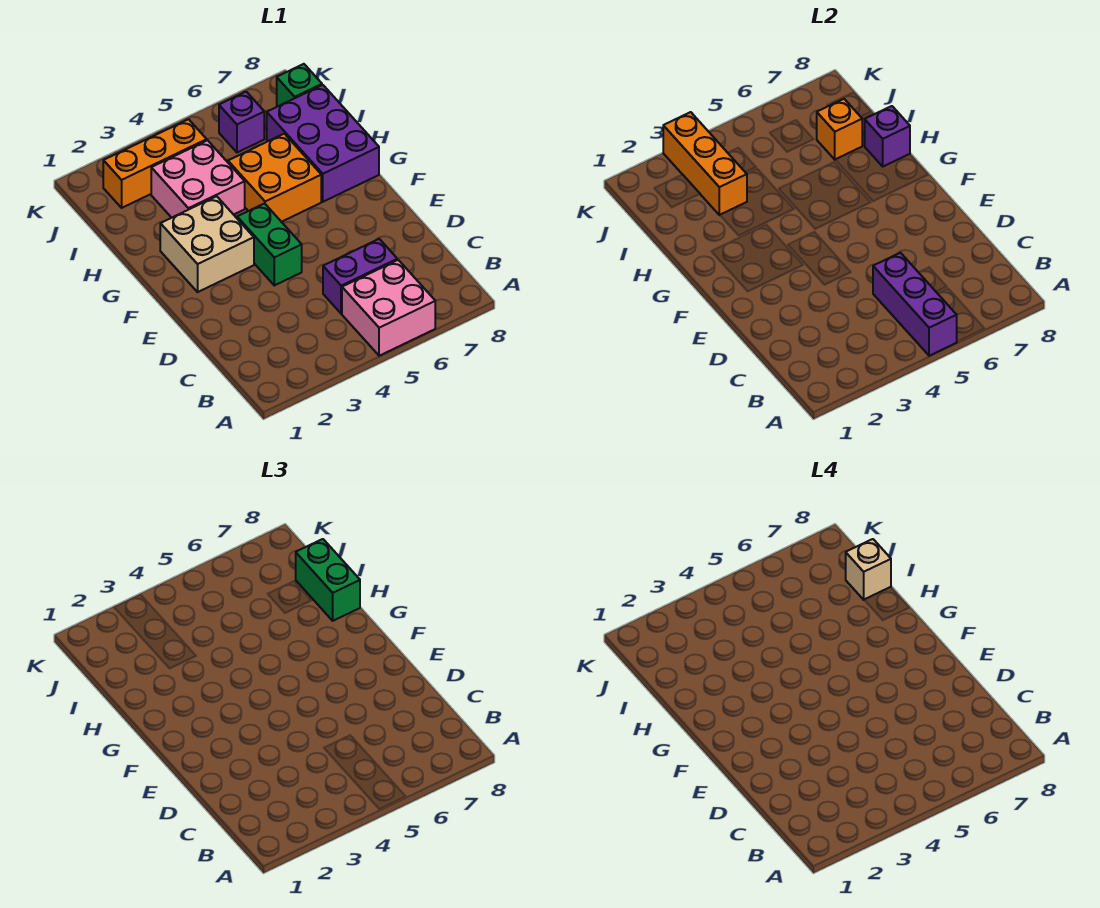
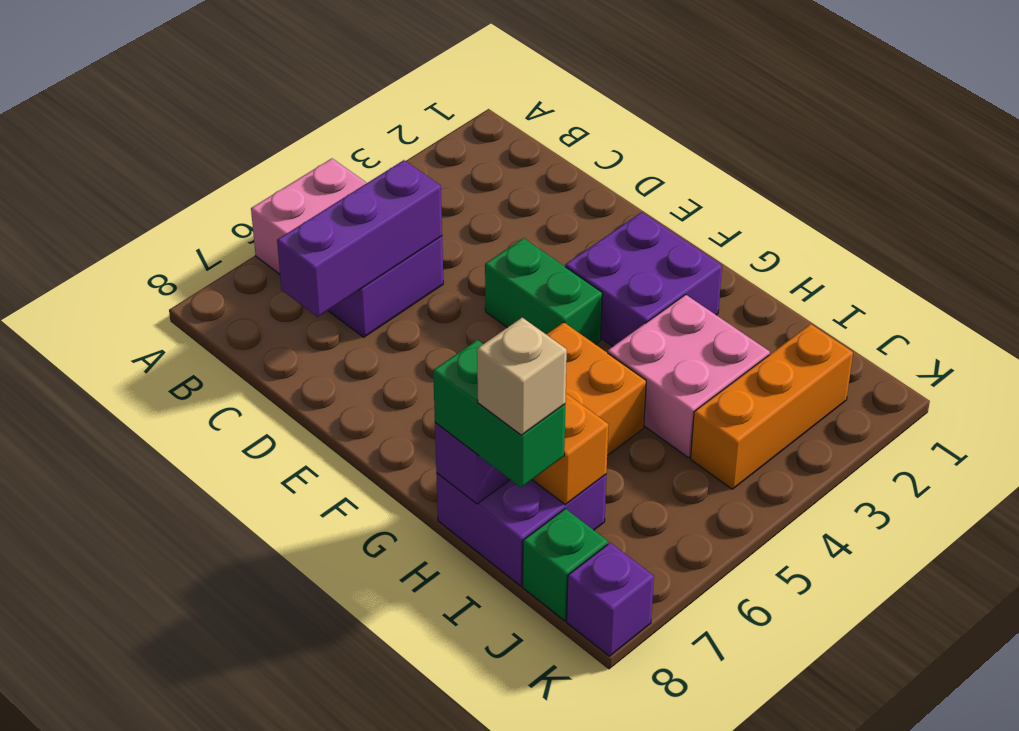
purple 1x3 brick [873,253,957,356] -> purple 1x3 brick turned to [277,160,442,317]
tan 2x2 brick [160,196,254,292] -> purple 2x2 brick [565,212,722,346]
purple 2x3 brick [267,85,379,202] -> purple 2x2 brick [436,473,606,586]
orange 1x3 brick [663,112,747,215] -> none
purple 1x1 brick [219,92,264,152] -> purple 1x1 brick moved to [567,543,654,656]

